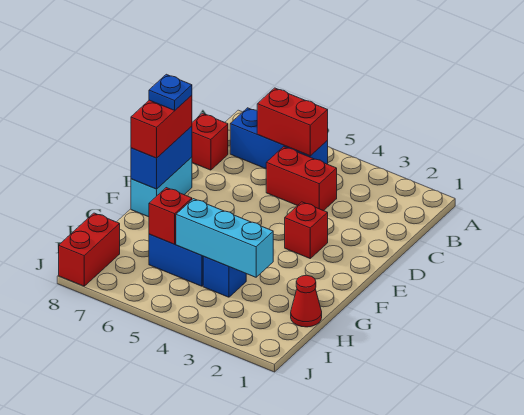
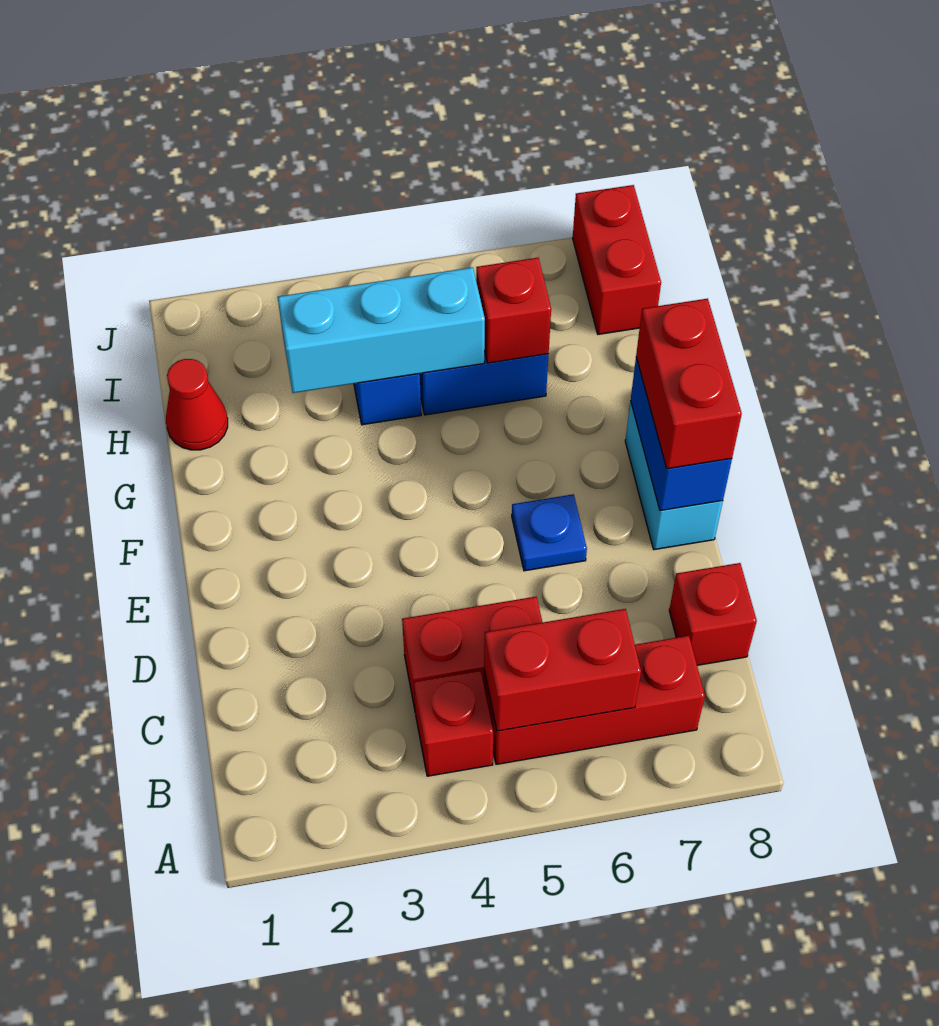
blue 1x3 brick [230,108,328,169] -> red 1x3 brick [484,636,705,764]
red 1x1 brick [285,202,328,258] -> red 1x1 brick moved to [414,671,493,776]
blue 1x1 plate [149,74,192,110] -> blue 1x1 plate moved to [512,494,587,571]

